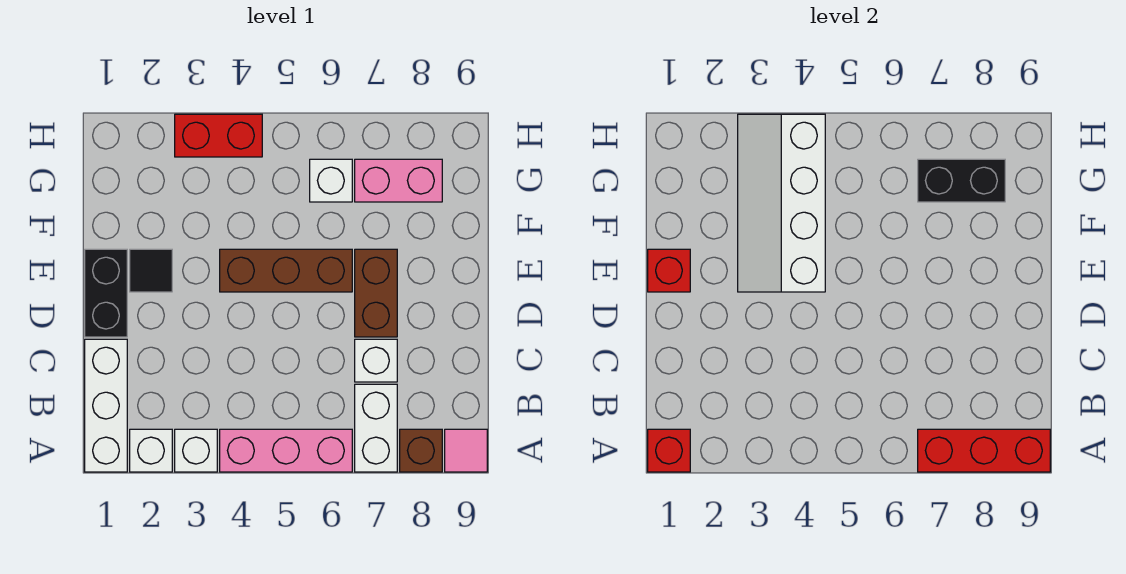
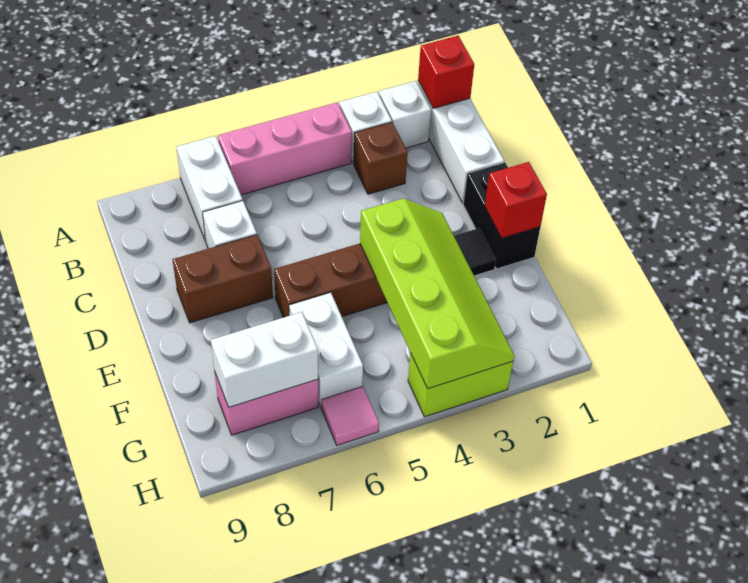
red 1x3 brick [918,429,1050,472] -> none
brown 1x1 brick [400,429,442,472] -> brown 1x1 brick moved to [354,122,408,194]
pink 1x1 tile [445,429,487,472] -> pink 1x1 tile moved to [321,386,379,445]
brown 1x2 brick [355,249,397,337] -> brown 1x2 brick turned to [173,235,273,323]
white 2x4 slope [738,114,825,292] -> lime 2x4 slope [360,199,514,389]
white 1x1 brick [310,159,352,202] -> white 1x2 brick [289,292,363,406]
black 1x2 brick [918,159,1005,202] -> white 1x2 brick [211,312,318,407]
red 1x2 brick [175,114,262,157] -> lime 1x2 brick [408,353,513,417]

